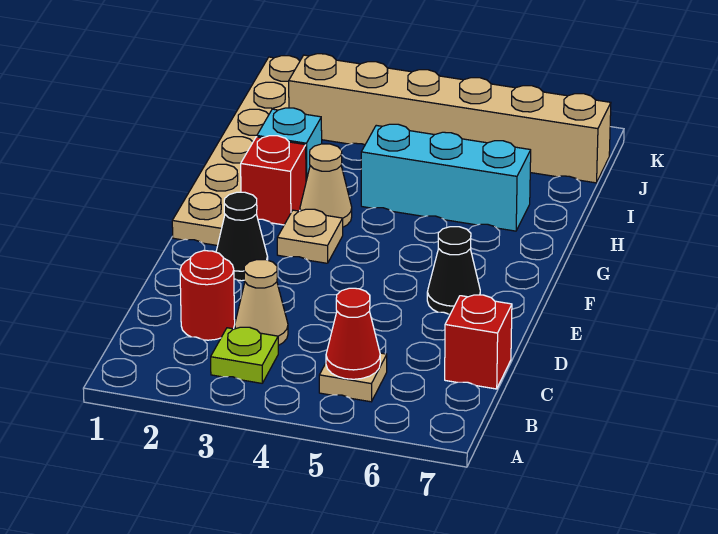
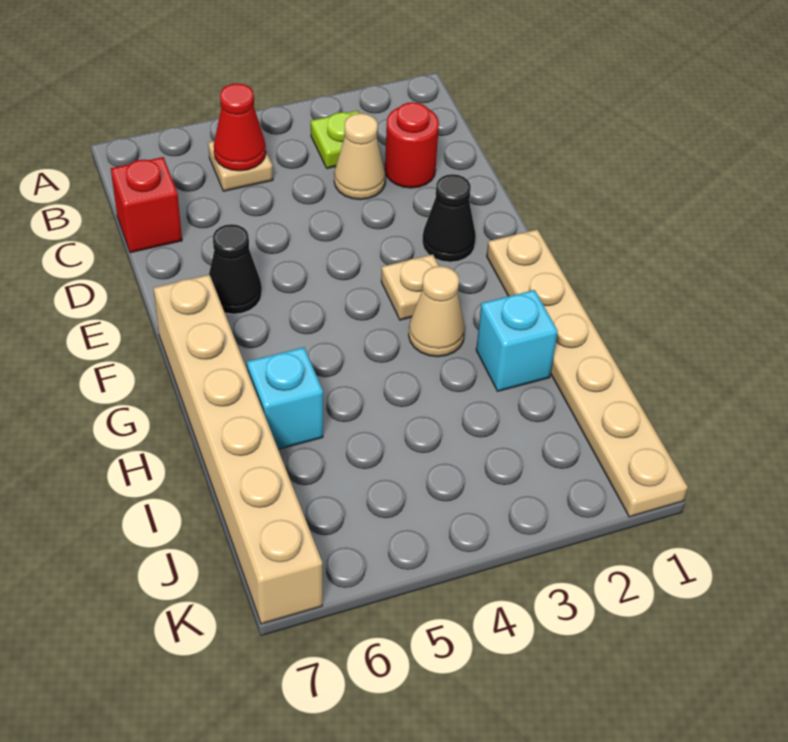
red 1x1 brick [241,136,306,225] -> none
cyan 1x3 brick [361,124,531,231] -> cyan 1x1 brick [247,347,323,449]
tan 1x6 brick [289,54,611,183] -> tan 1x6 brick turned to [154,275,322,624]

